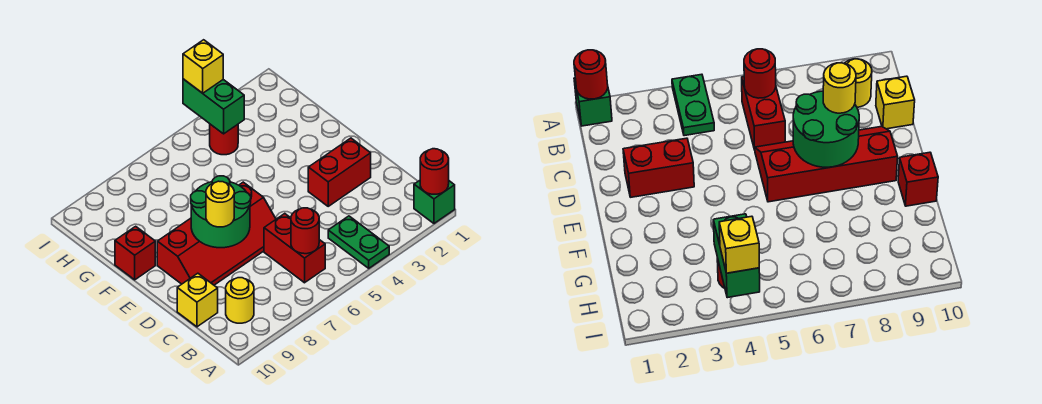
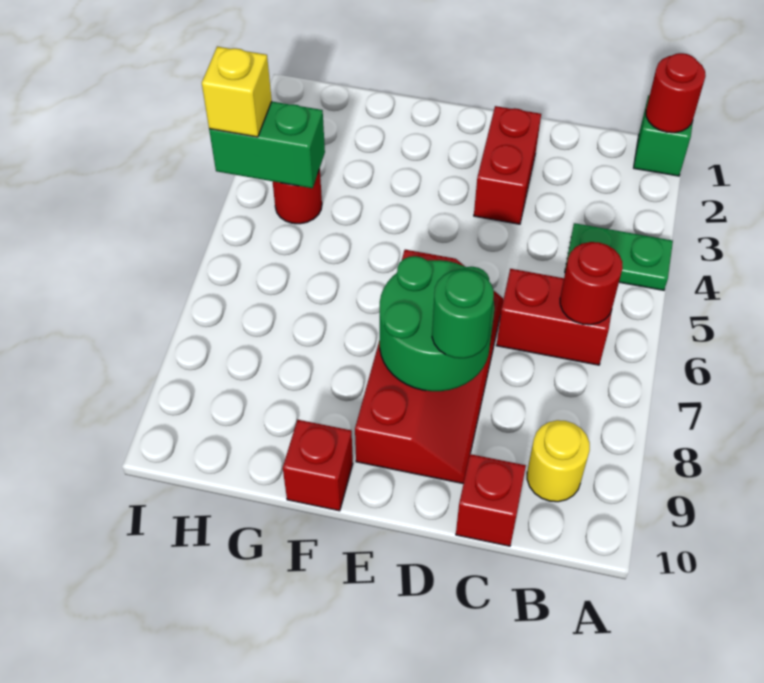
yellow 1x1 brick [177,273,218,327] -> red 1x1 brick [456,454,526,546]
yellow 1x1 round brick [206,181,234,227] -> green 1x1 round brick [432,269,494,358]

